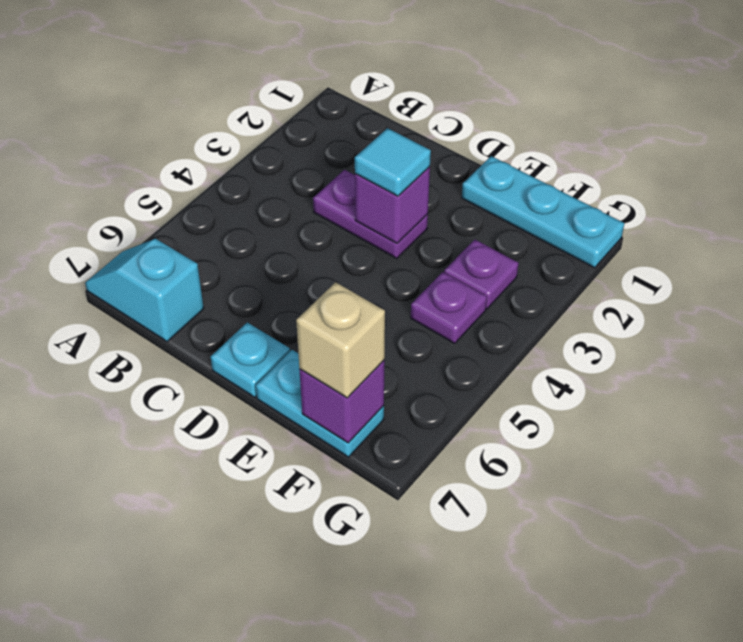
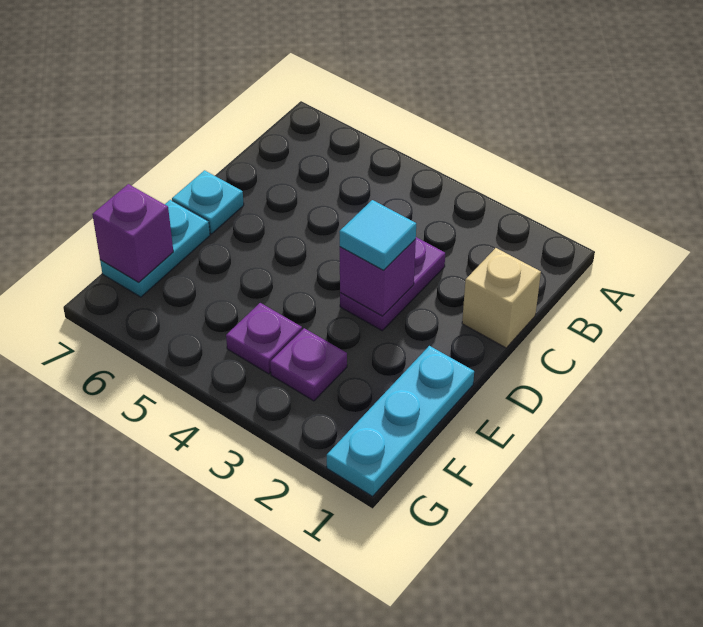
cyan 1x2 slope [85,239,204,342] -> none
tan 1x1 brick [296,282,385,398] -> tan 1x1 brick moved to [462,248,541,348]

